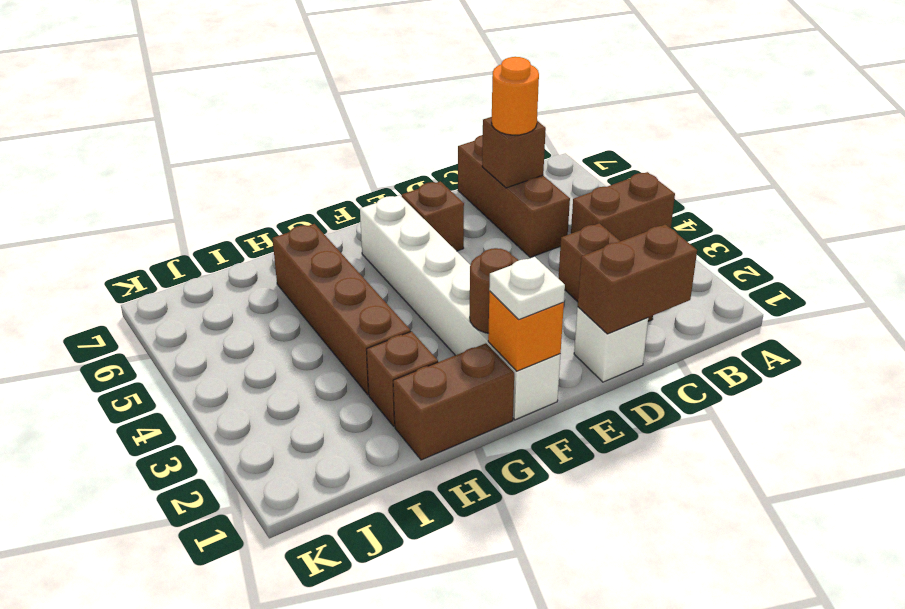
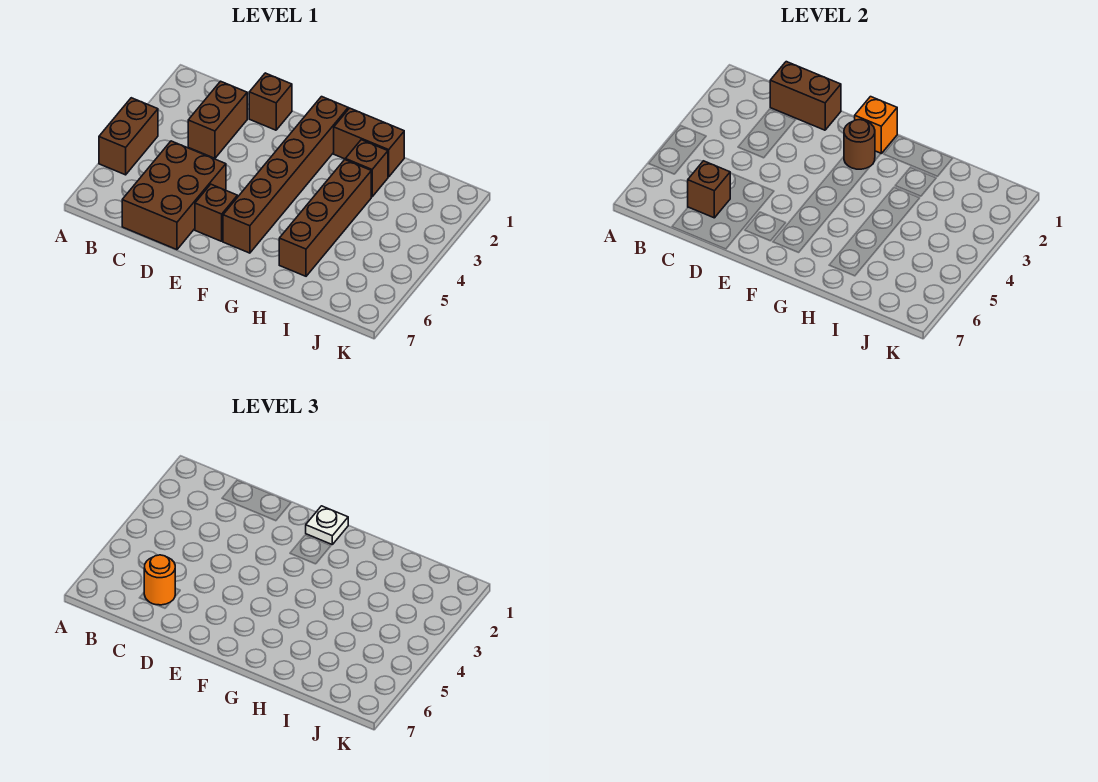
brown 1x2 brick [571,172,675,241] -> brown 1x2 brick turned to [99,98,158,175]
brown 1x3 brick [458,135,570,257] -> brown 2x3 brick [122,141,226,250]
white 1x1 brick [574,307,648,382] -> brown 1x1 brick [249,73,292,130]
white 1x6 brick [360,195,560,420] -> brown 1x6 brick [223,97,348,253]

